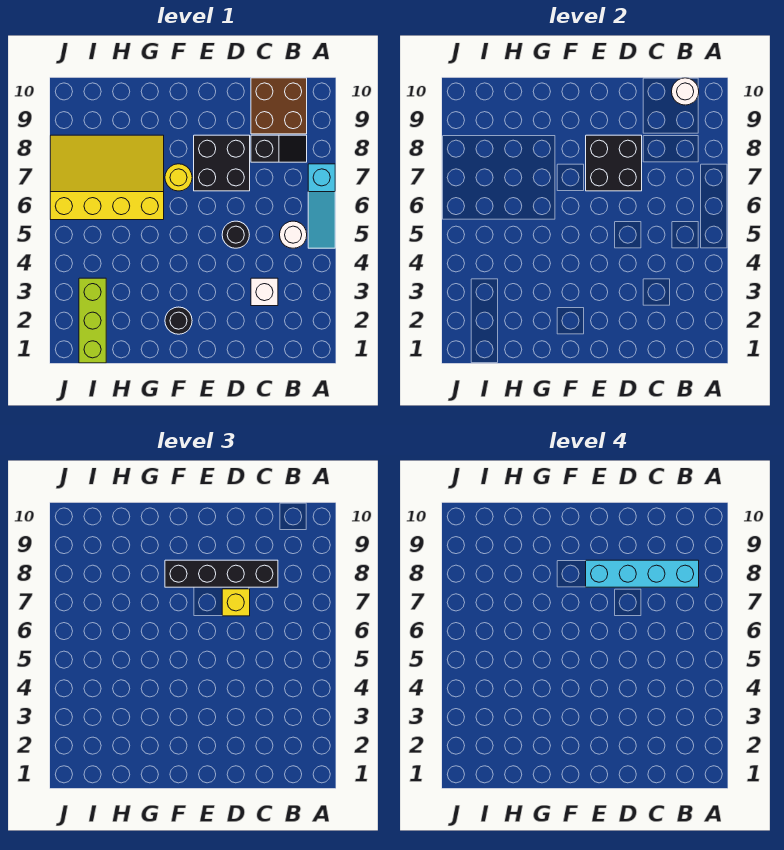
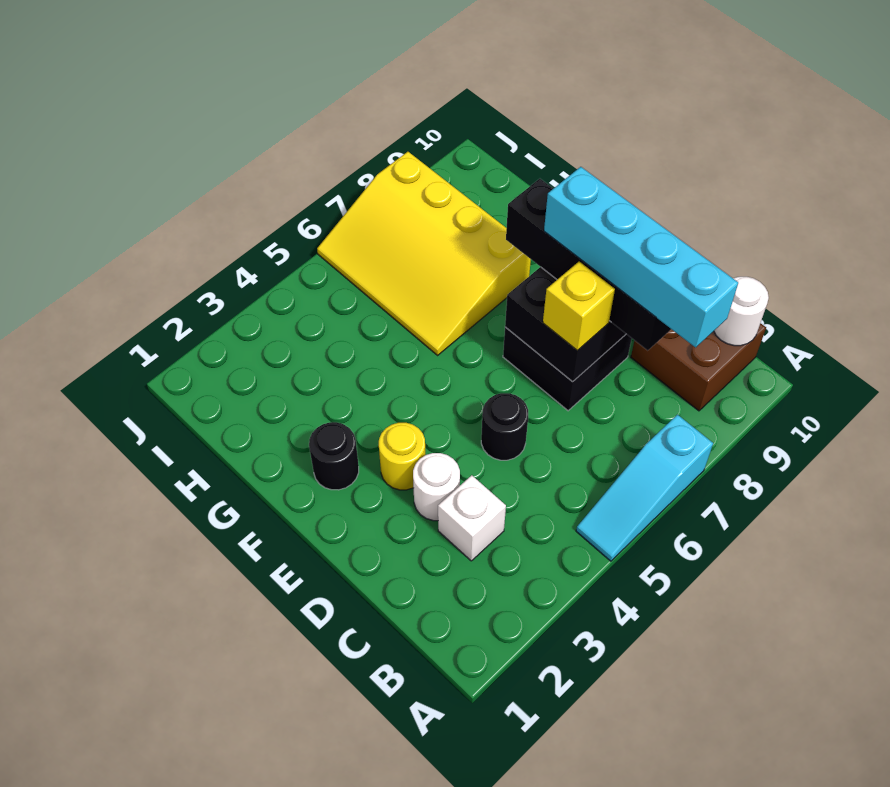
white 1x1 round brick [280,221,307,248] -> white 1x1 round brick moved to [413,453,460,521]
black 1x2 slope [251,135,307,162] -> none
yellow 1x1 round brick [165,164,192,191] -> yellow 1x1 round brick moved to [379,423,425,490]
yellow 3x4 slope [50,135,164,220] -> yellow 3x4 slope turned to [317,152,531,355]
lime 1x3 brick [79,278,106,363] -> none

